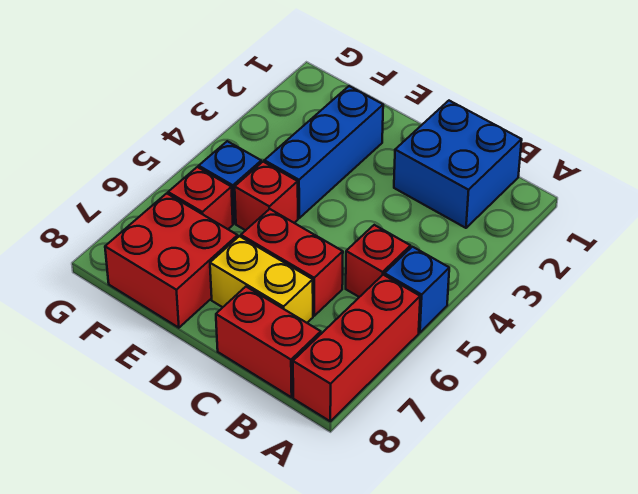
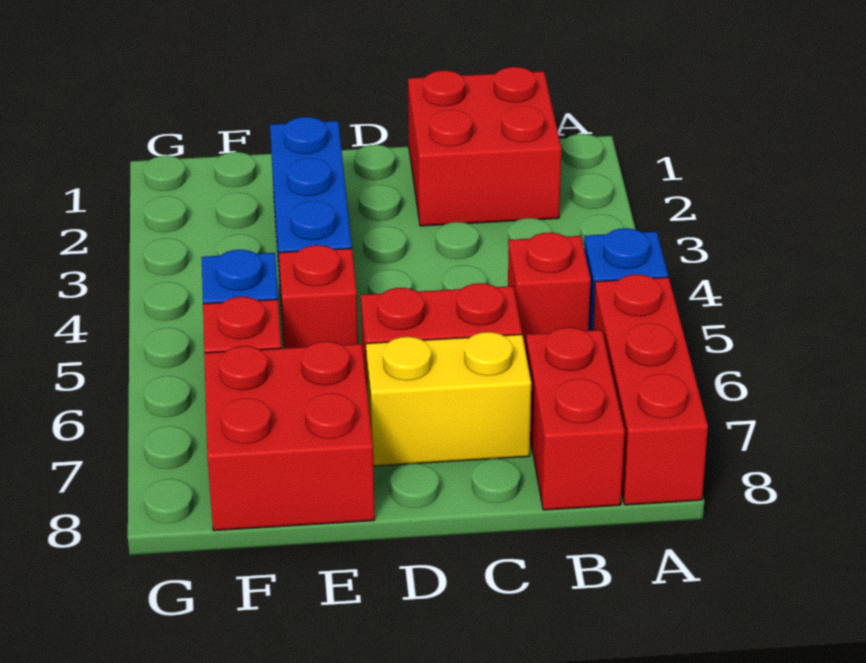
blue 2x2 brick [394,101,522,228] -> red 2x2 brick [408,67,561,226]
red 1x2 brick [216,287,321,397] -> red 1x2 brick turned to [526,327,625,510]

